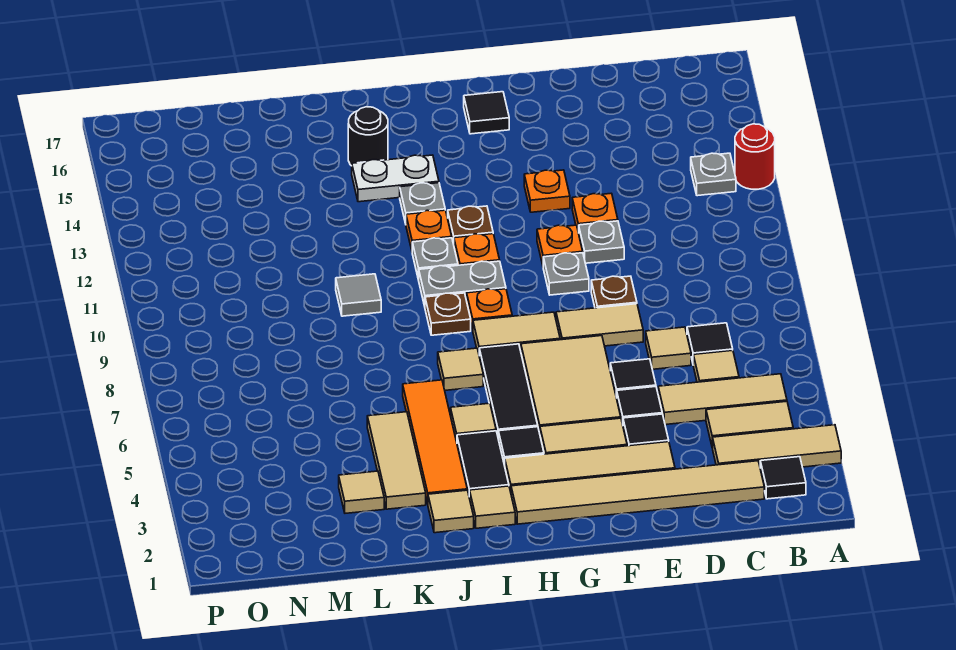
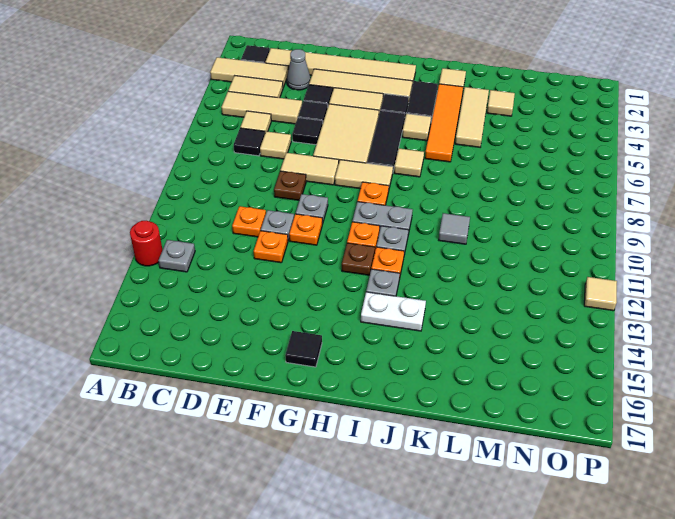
none -> grey 1x1 cone [287,49,311,90]
orange 1x1 plate [524,170,570,212] -> orange 1x1 plate moved to [232,206,266,237]
tan 1x1 tile [470,486,515,528] -> tan 1x1 tile moved to [584,277,617,311]
brown 1x1 plate [425,293,471,335] -> none
black 1x1 round brick [348,107,388,166] -> none

